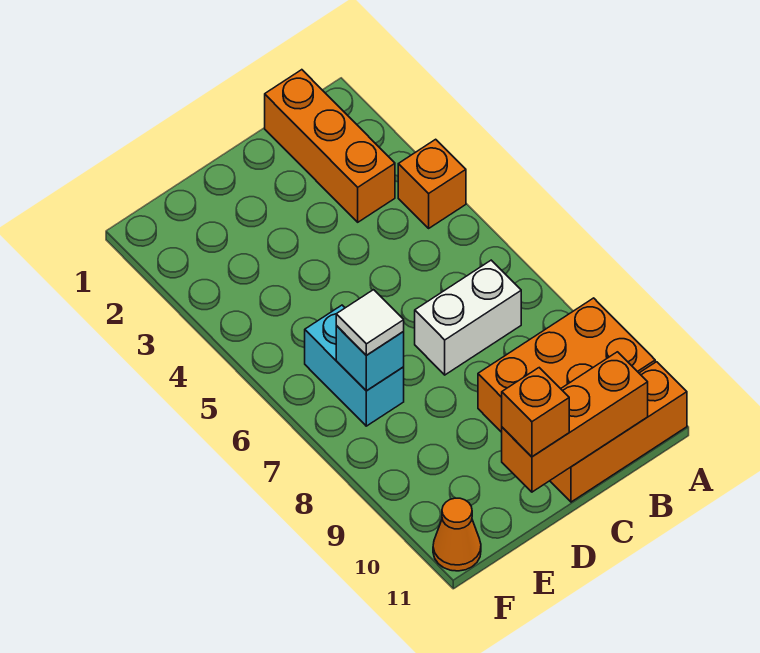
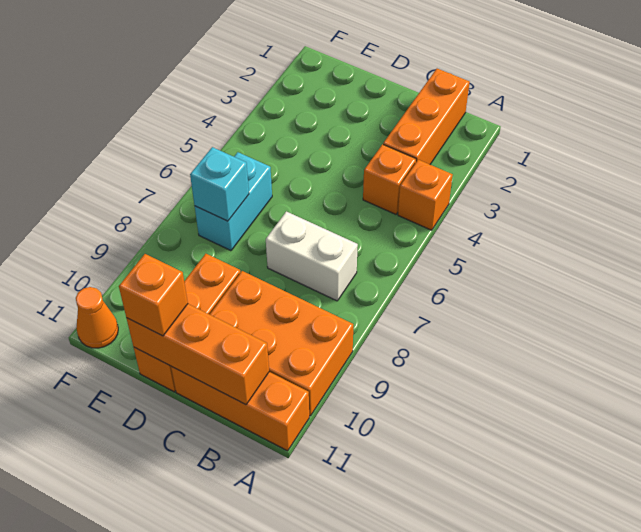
none -> orange 1x1 brick [363,144,416,214]
none -> orange 1x3 brick [134,254,241,392]
white 1x1 tile [336,290,404,355] -> none

